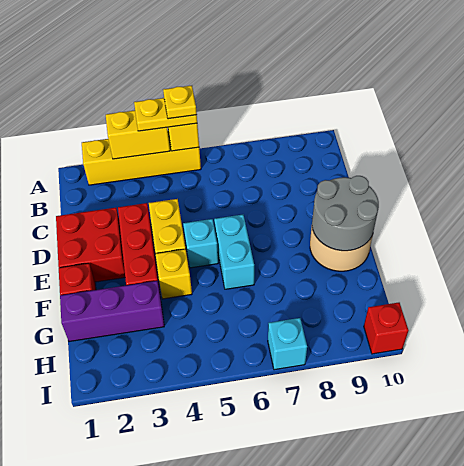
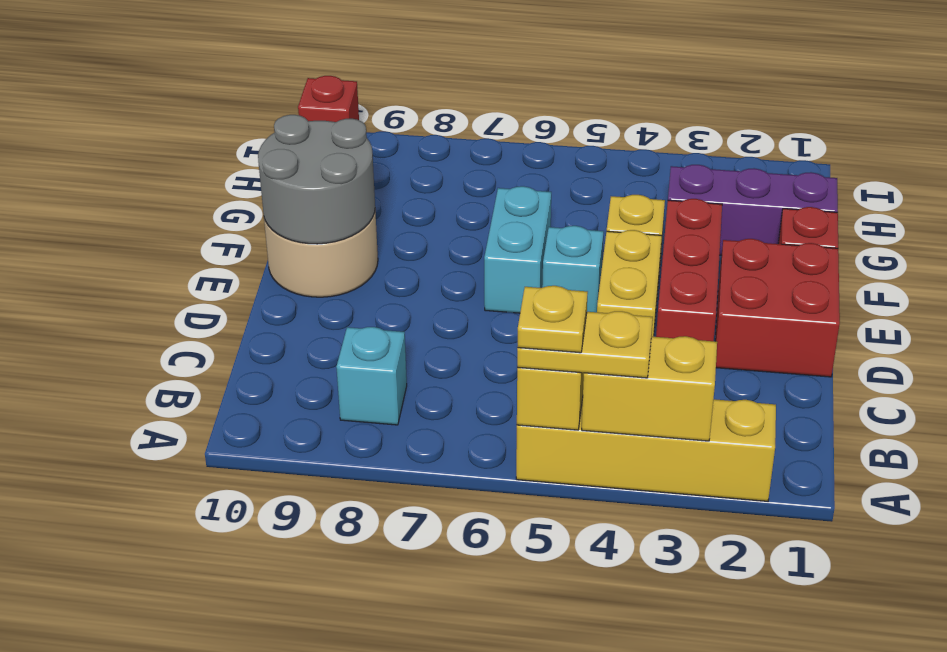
cyan 1x1 brick [268,318,307,370] -> cyan 1x1 brick moved to [336,327,407,425]

